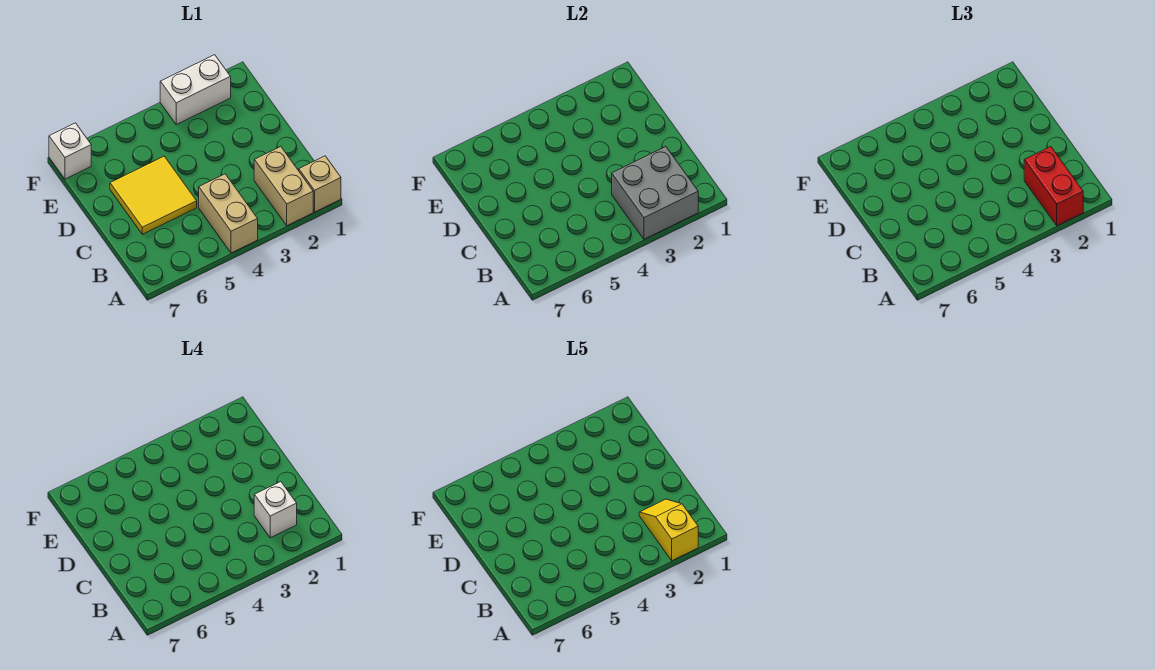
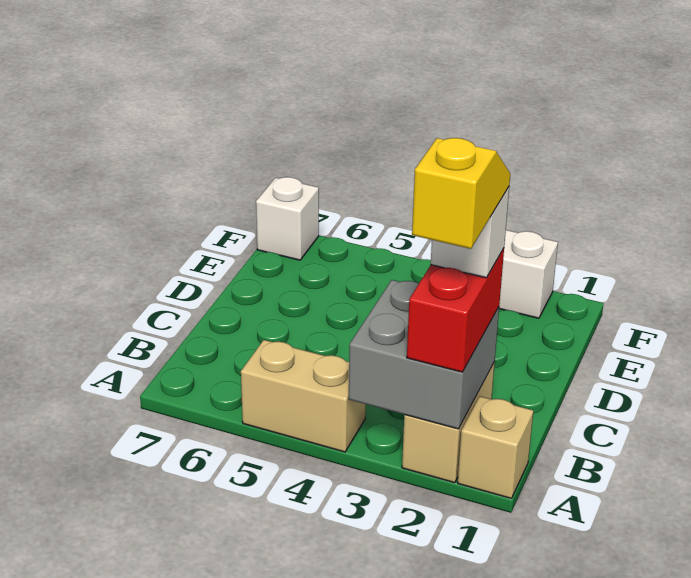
tan 1x2 brick [199,174,258,253] -> tan 1x2 brick turned to [241,340,366,452]
yellow 2x2 tile [110,156,197,234] -> none

